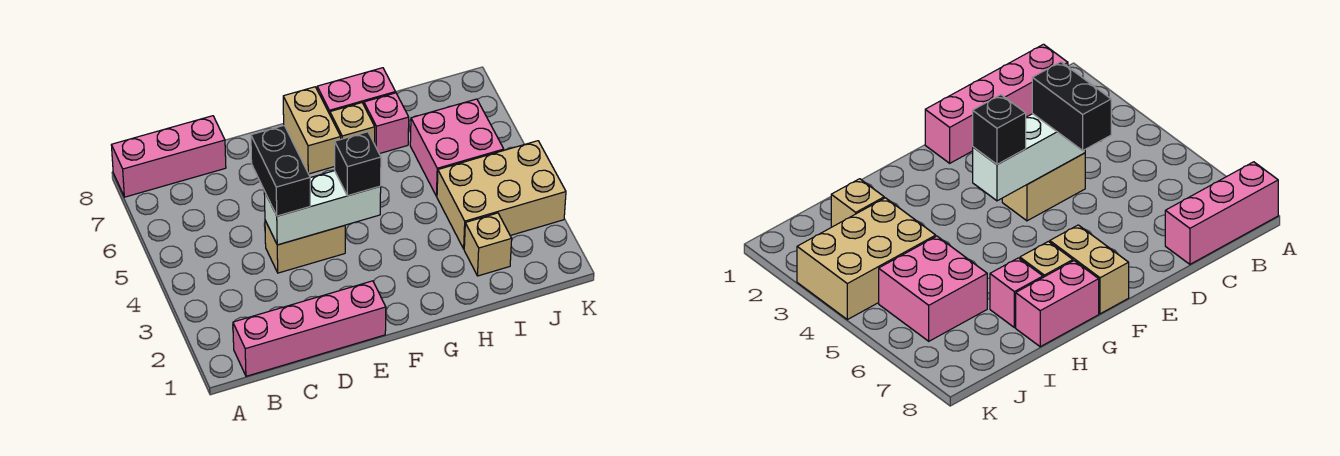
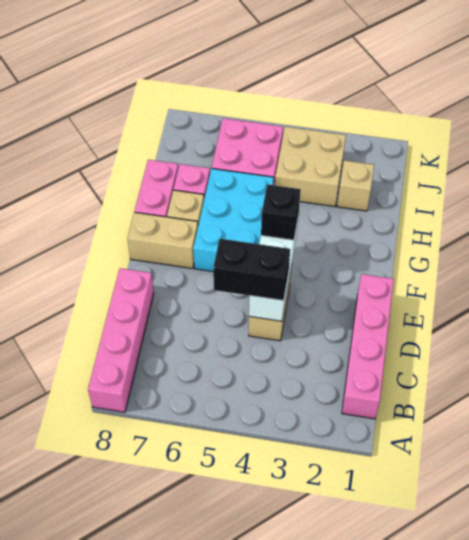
pink 1x3 brick [111,116,226,197] -> pink 1x4 brick [88,268,154,412]
none -> cyan 2x3 brick [193,168,274,271]
tan 2x3 brick [437,141,566,249] -> tan 2x2 brick [275,127,346,207]

